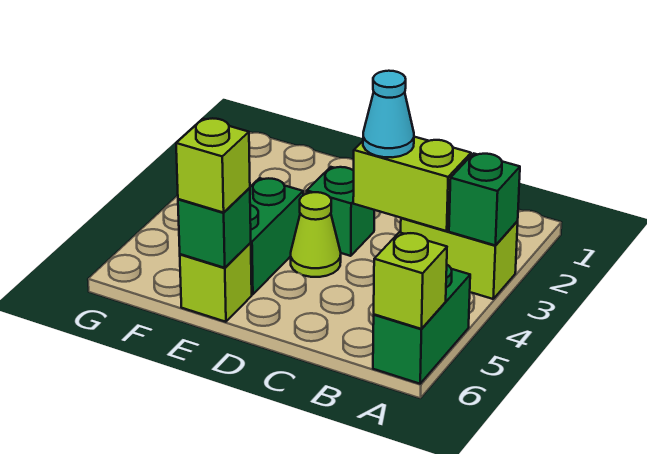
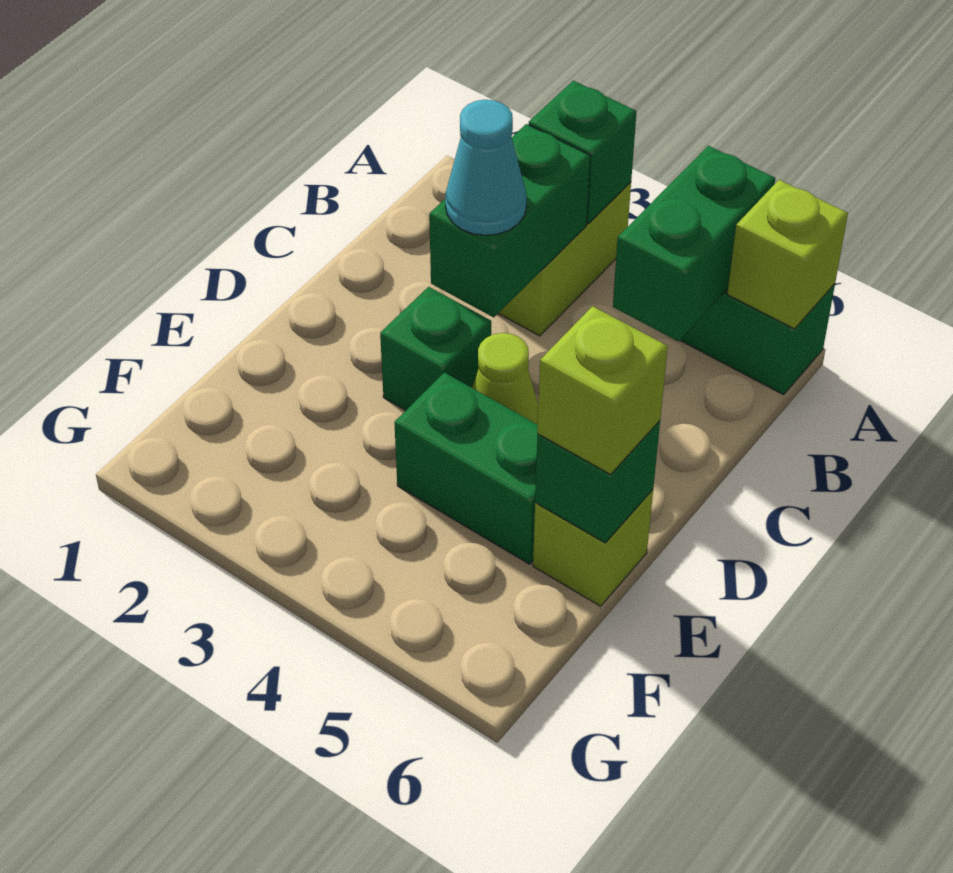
none -> green 1x2 brick [613,146,775,341]
lime 1x2 brick [353,137,471,231] -> green 1x2 brick [429,124,590,317]

